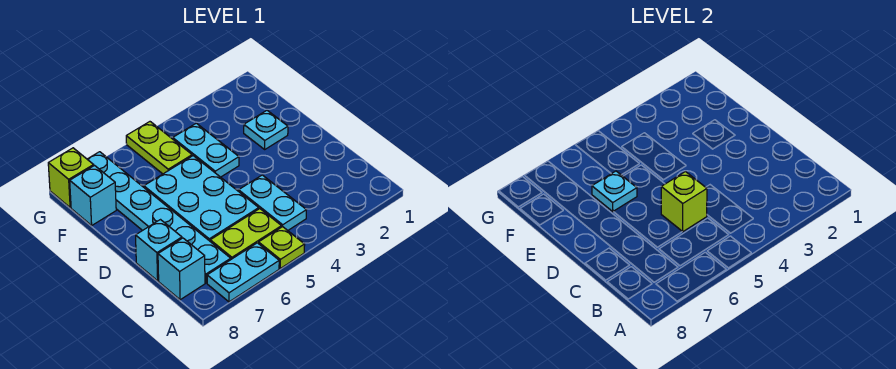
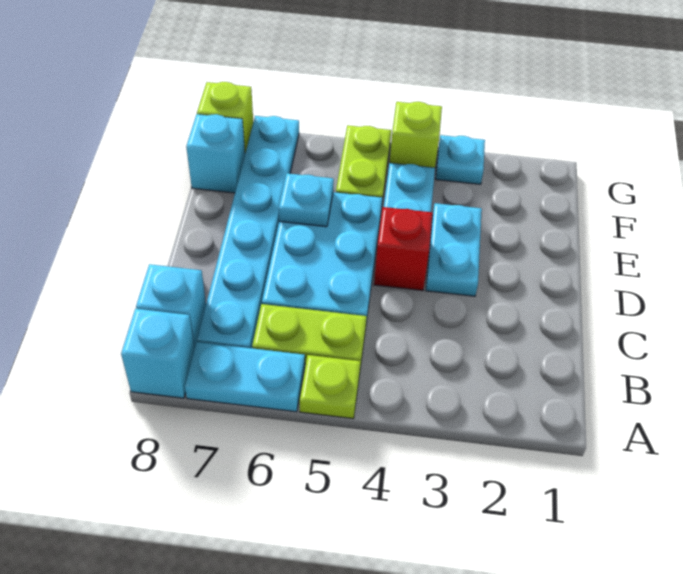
cyan 1x2 plate [239,175,306,230] -> cyan 1x2 plate moved to [426,203,482,296]
lime 1x1 brick [661,172,707,232] -> lime 1x1 brick moved to [389,102,442,168]
cyan 1x1 brick [136,220,182,281] -> cyan 1x1 brick moved to [121,309,195,398]
none -> red 1x1 brick [374,207,433,290]
cyan 1x1 plate [244,110,288,149] -> cyan 1x1 plate moved to [436,135,485,184]

